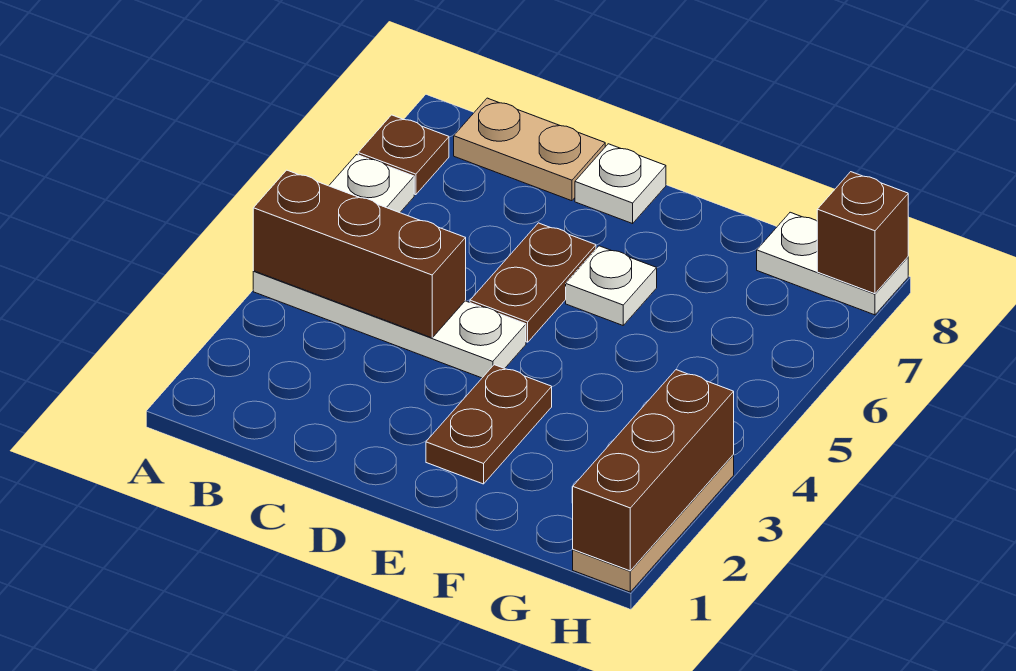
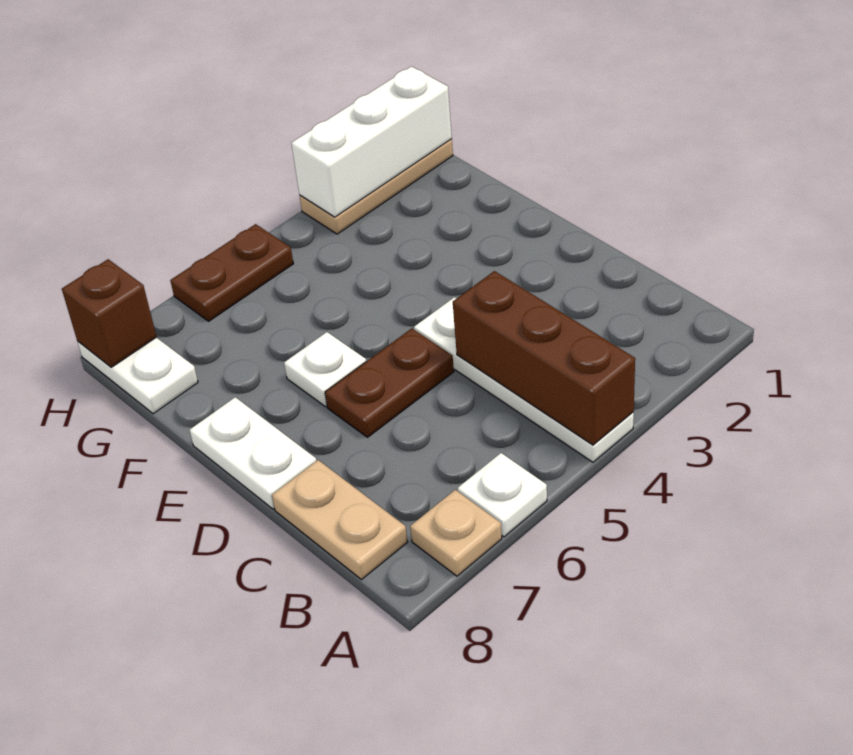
brown 1x1 plate [358,115,449,195] -> tan 1x1 plate [410,490,502,576]
white 1x1 plate [575,144,666,224] -> white 1x2 plate [190,397,316,509]
brown 1x2 plate [426,365,552,484] -> brown 1x2 plate moved to [170,224,293,321]
brown 1x3 brick [573,370,734,571] -> white 1x3 brick [291,66,452,217]

